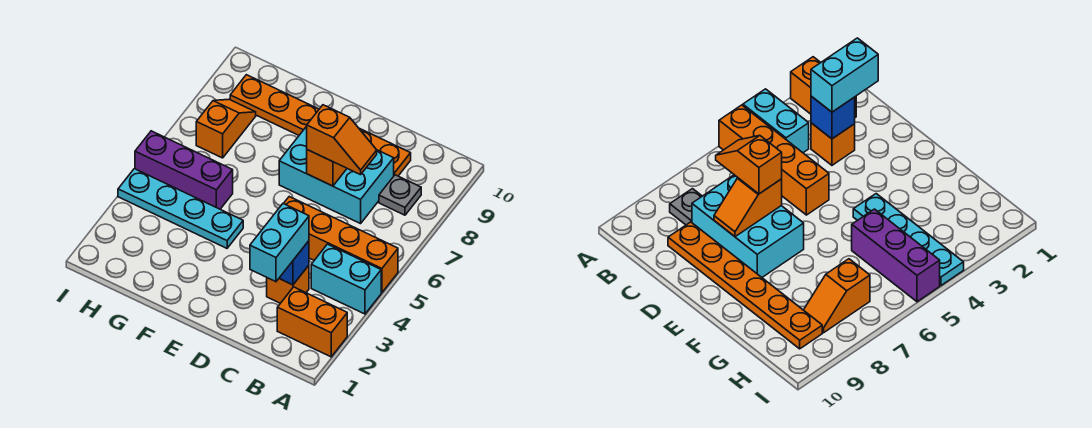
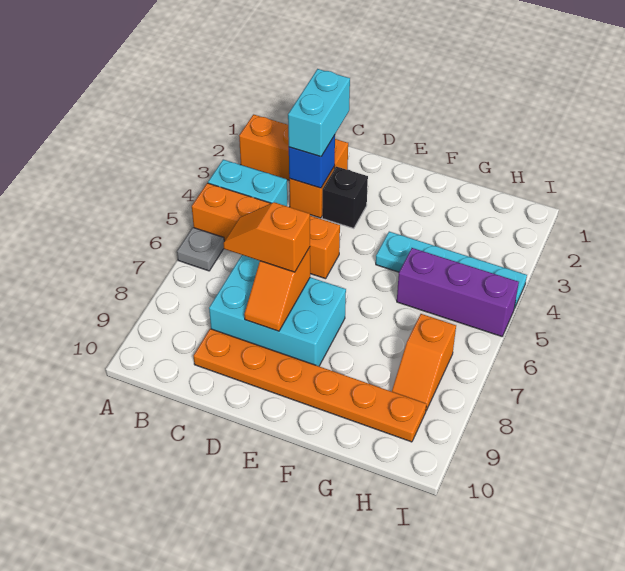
orange 1x2 brick [277,287,347,357] -> orange 1x3 brick [239,115,348,180]
grey 1x1 plate [379,175,421,215] -> grey 1x1 plate moved to [177,227,224,271]
none -> black 1x1 brick [322,166,368,228]

